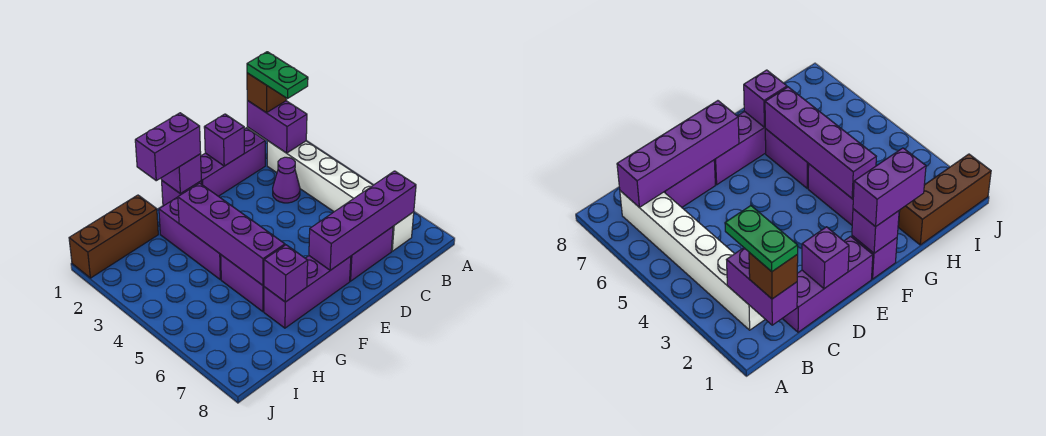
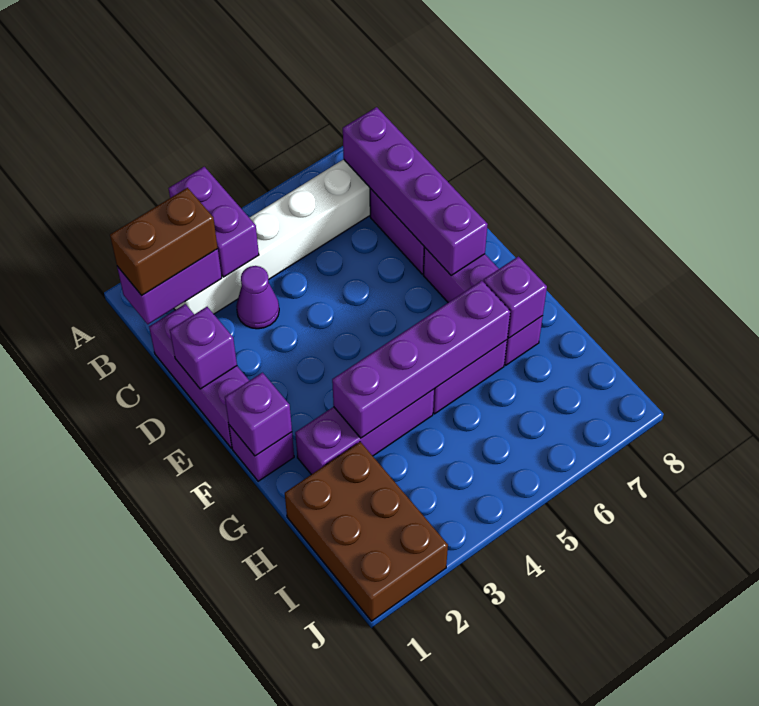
brown 1x1 brick [247,73,286,113] -> brown 1x2 brick [110,188,218,295]
green 1x2 plate [247,52,308,99] -> none
purple 1x2 brick [135,113,201,181] -> purple 1x2 brick moved to [169,167,259,277]
brown 1x3 brick [69,195,158,278] -> brown 2x3 brick [285,442,448,621]

